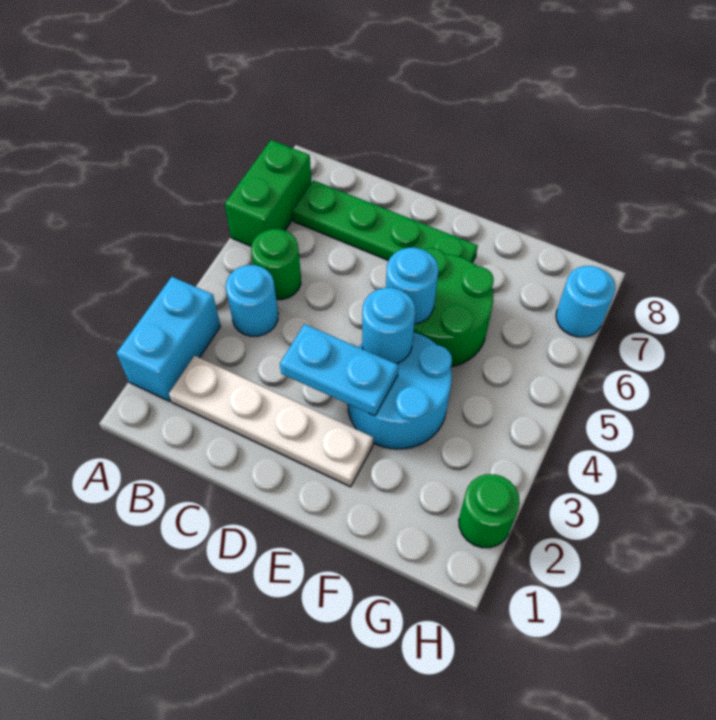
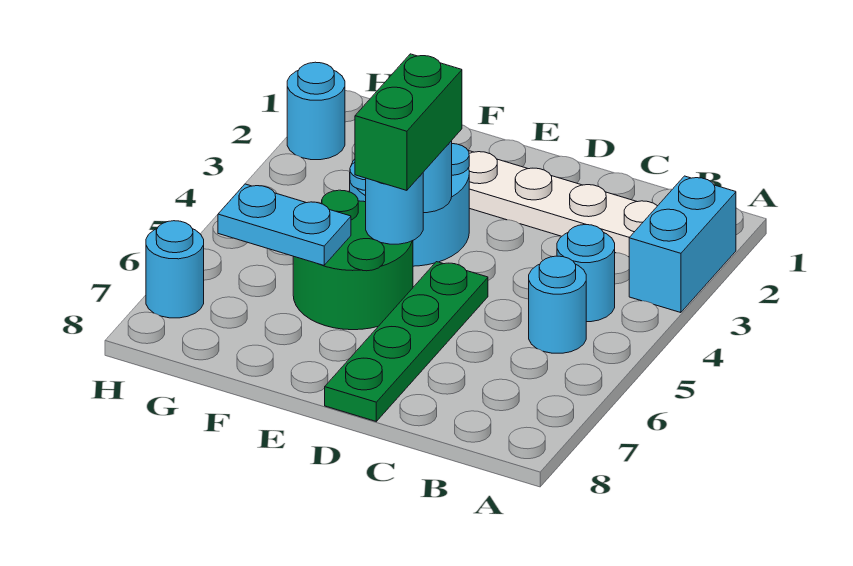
green 1x2 brick [225,140,311,246] -> green 1x2 brick moved to [355,54,462,190]
green 1x1 round brick [251,229,301,300] -> cyan 1x1 round brick [529,256,586,353]
green 1x4 plate [293,180,478,263] -> green 1x4 plate turned to [325,262,488,421]
cyan 1x2 plate [280,324,399,416] -> cyan 1x2 plate moved to [218,184,351,265]
green 1x1 round brick [459,474,520,548] -> cyan 1x1 round brick [287,62,345,160]

